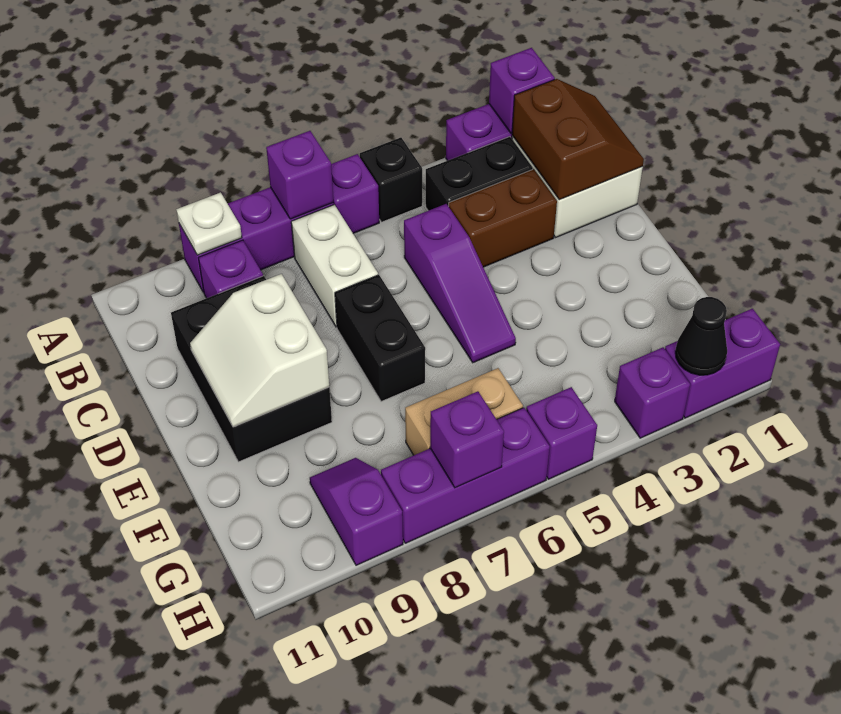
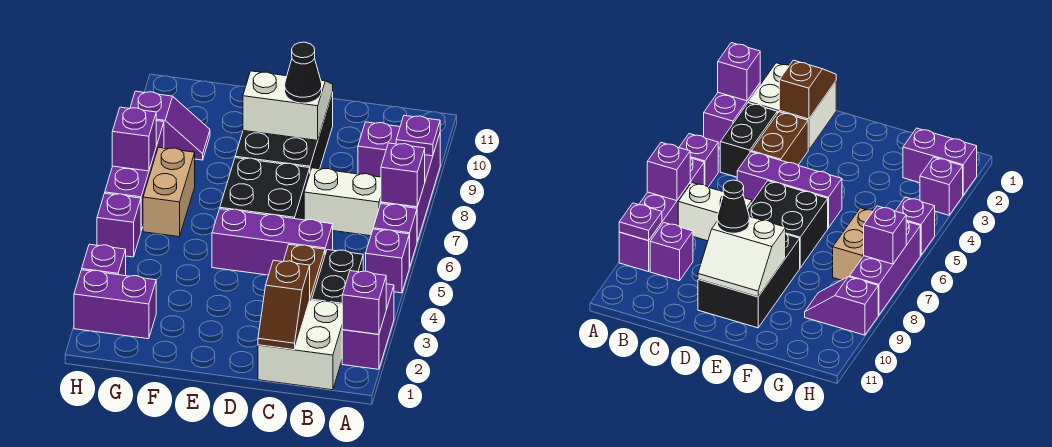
black 1x1 brick [360,138,422,222] -> purple 1x1 brick [366,229,409,293]
white 1x1 plate [176,192,242,255] -> purple 1x1 plate [396,115,440,156]
brown 2x2 slope [512,79,644,200] -> brown 1x2 slope [258,260,310,350]
purple 1x3 slope [404,204,516,363] -> purple 1x3 brick [212,209,333,275]
black 2x3 brick [171,276,332,462] -> black 2x3 brick turned to [235,92,333,171]
black 1x2 brick [335,275,425,402] -> black 2x2 brick [220,158,310,220]
purple 1x2 brick [665,309,780,418] -> purple 1x2 brick turned to [74,270,156,339]
black 1x1 cone [675,297,727,375] -> black 1x1 cone moved to [285,42,322,103]

